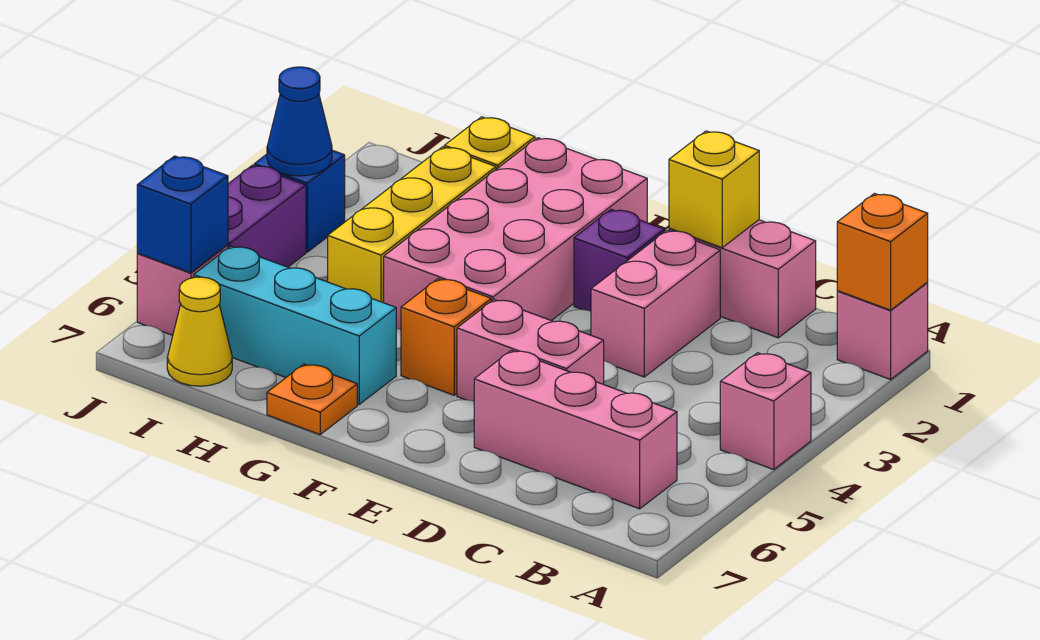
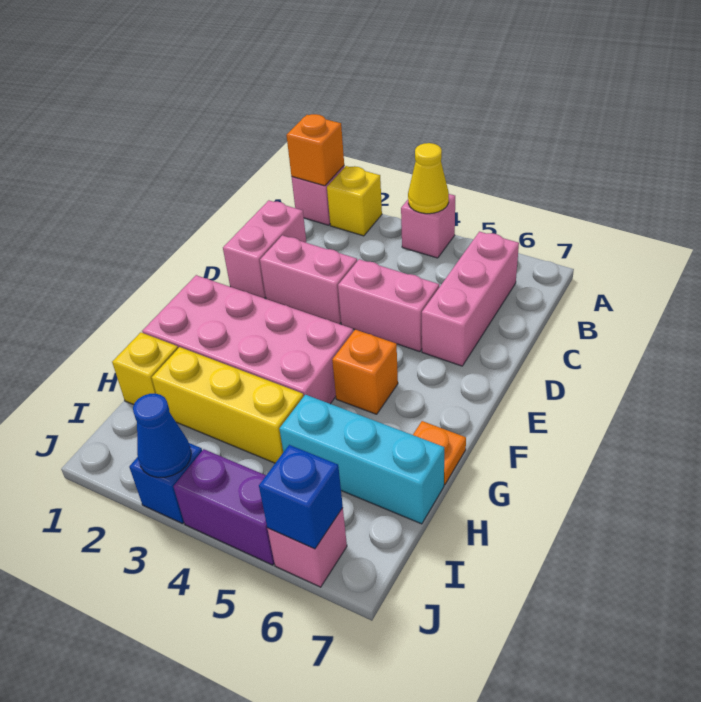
yellow 1x1 brick [669,131,759,248] -> yellow 1x1 brick moved to [327,166,382,236]
pink 1x2 brick [457,300,604,401] -> pink 1x2 brick turned to [338,259,439,352]
purple 1x1 brick [574,210,664,311] -> none
cyan 1x3 brick [194,246,396,404] -> cyan 1x3 brick turned to [279,395,444,524]
yellow 1x1 cone [167,277,232,386] -> yellow 1x1 cone moved to [408,143,449,214]

